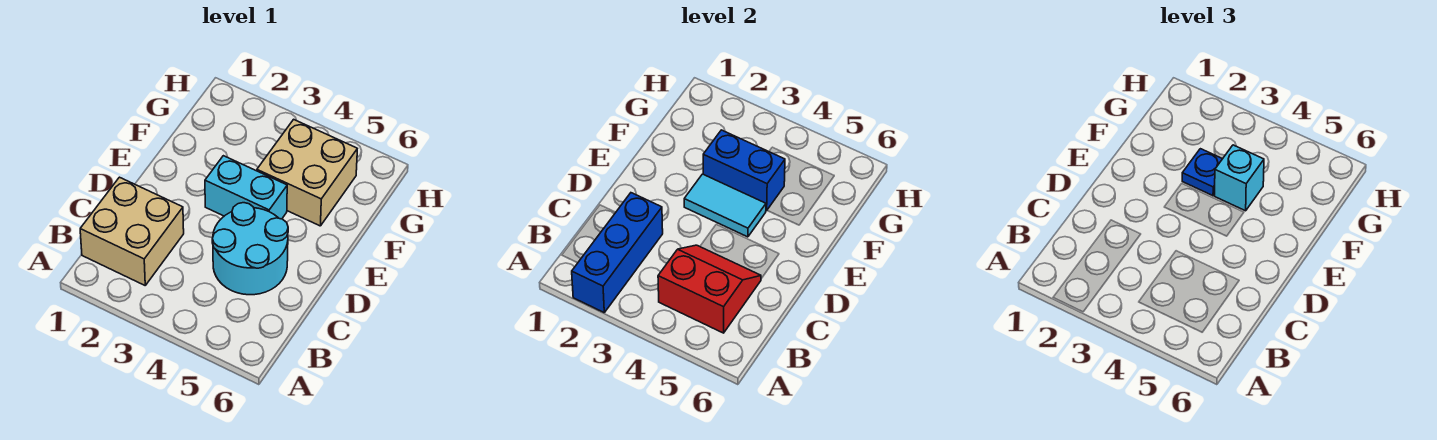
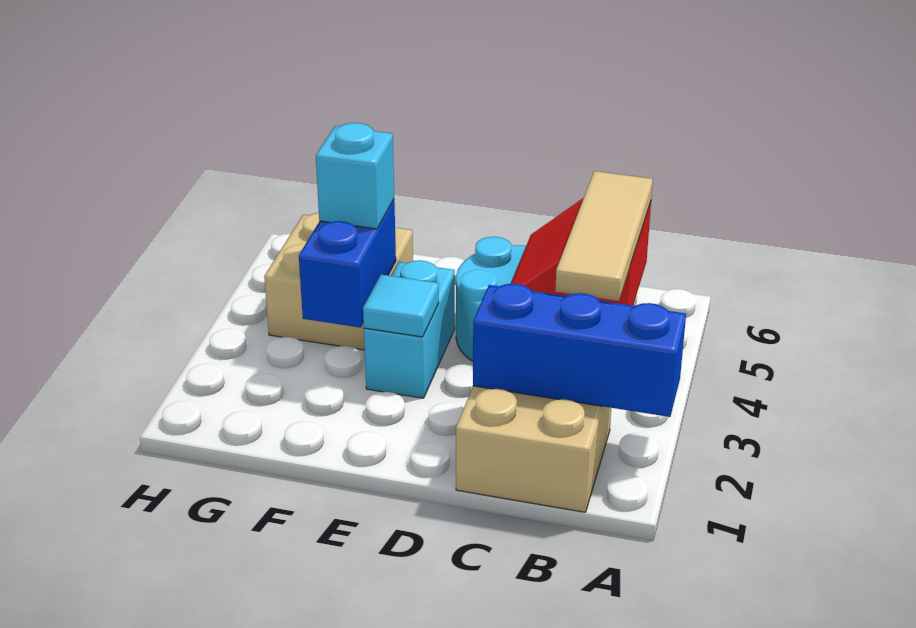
none -> tan 1x3 tile [555,171,653,301]
cyan 1x2 tile [684,174,766,237] -> cyan 1x1 tile [363,274,439,337]
blue 1x1 plate [1182,149,1222,196] -> none

